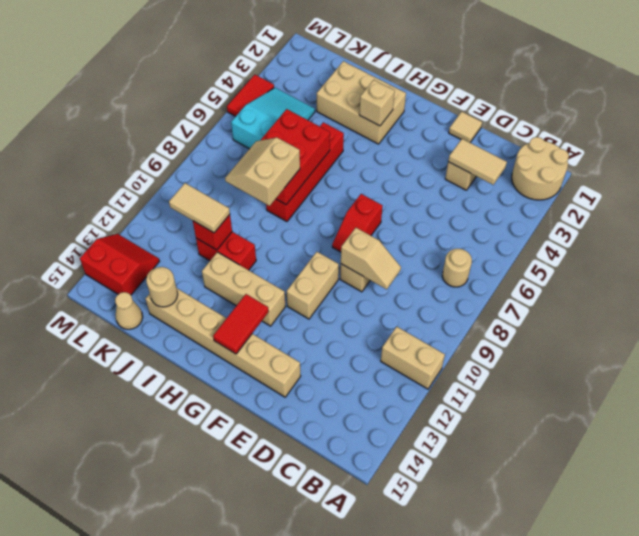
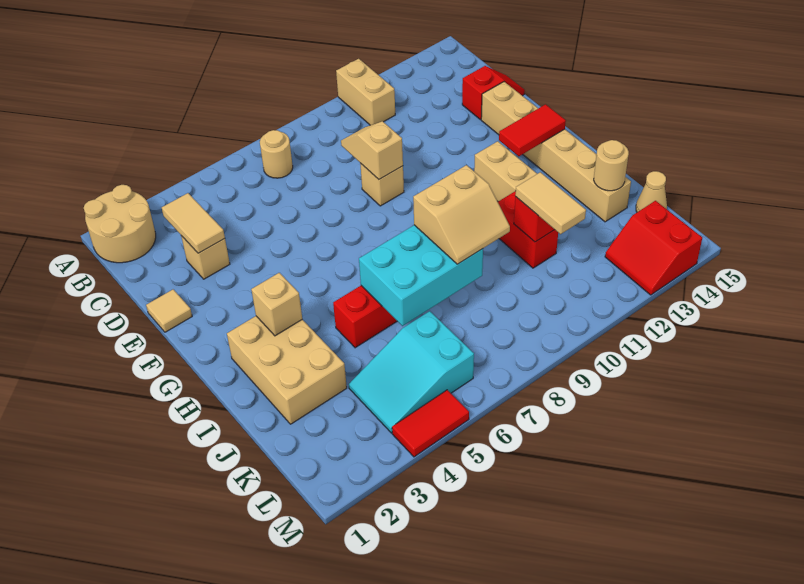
red 1x2 slope [332,194,383,252] -> red 1x2 slope moved to [462,66,525,120]
tan 1x2 brick [287,252,339,319] -> none
red 2x3 brick [261,109,330,205] -> cyan 2x3 brick [359,225,483,326]

